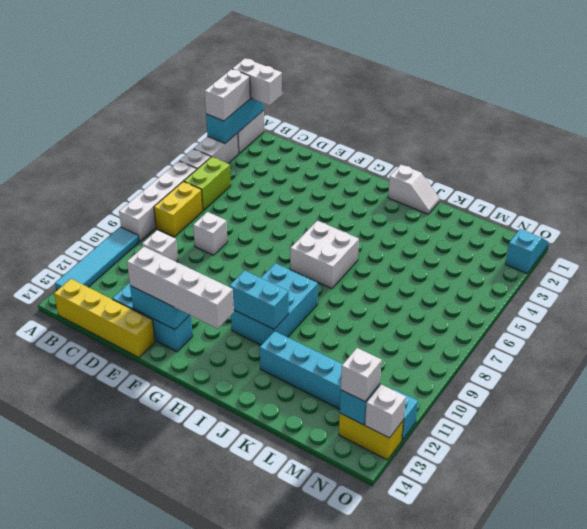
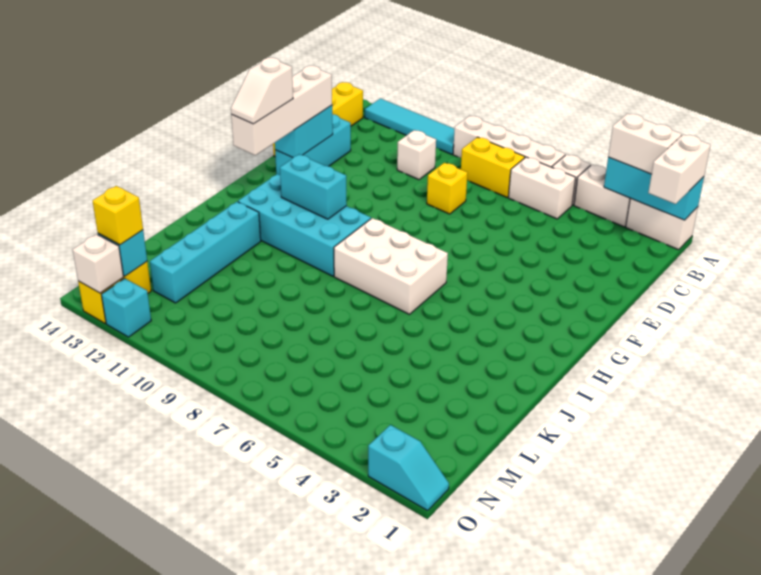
lime 1x2 brick [184,157,231,210] -> white 1x2 brick [508,157,576,219]
white 1x1 brick [193,212,228,255] -> yellow 1x1 brick [427,163,467,214]
white 2x2 brick [290,221,359,289] -> white 2x3 brick [334,218,448,314]
cyan 2x3 brick [231,263,318,345] -> cyan 2x4 brick [238,174,371,276]
cyan 1x2 brick [229,271,289,329] -> cyan 1x2 brick turned to [280,154,347,219]
white 1x2 slope [388,165,440,214] -> white 1x2 slope moved to [231,57,293,124]
white 1x1 brick [341,348,382,402] -> yellow 1x1 brick [93,186,143,245]

